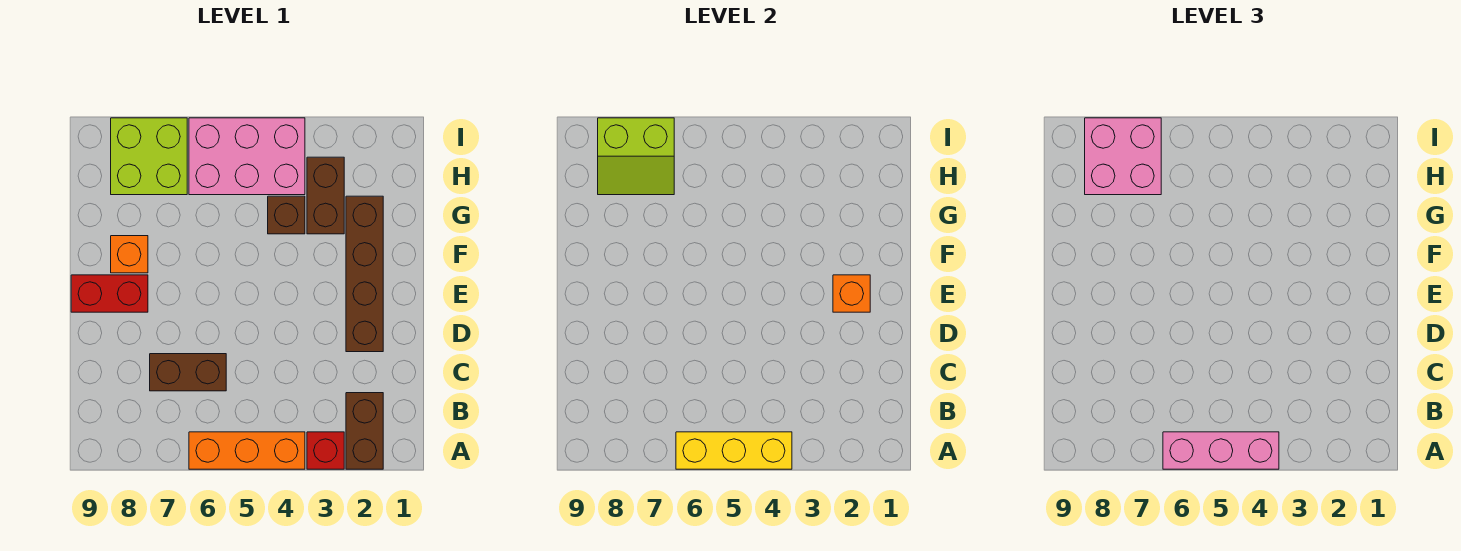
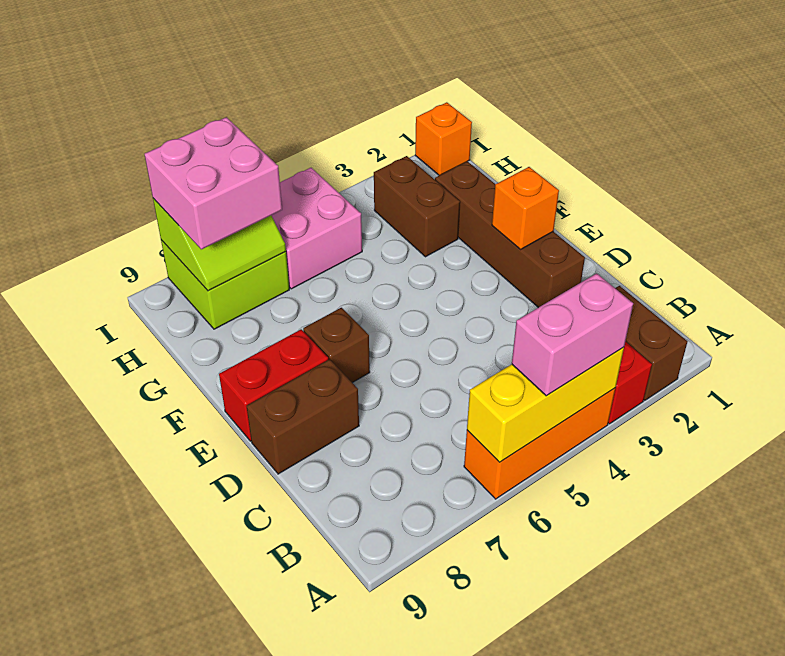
pink 1x3 brick [1163,432,1279,469] -> pink 1x2 brick [512,273,633,396]
brown 1x2 brick [150,354,226,391] -> brown 1x2 brick moved to [247,359,359,474]
orange 1x1 brick [111,236,148,273] -> orange 1x1 brick moved to [415,102,472,175]
brown 1x1 brick [268,196,305,234] -> brown 1x1 brick moved to [303,308,370,383]
pink 2x3 brick [189,118,305,195] -> pink 2x2 brick [271,168,362,289]

